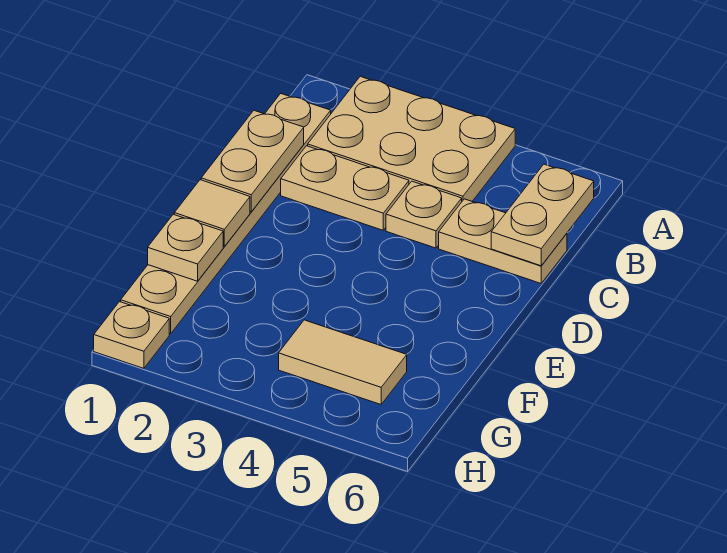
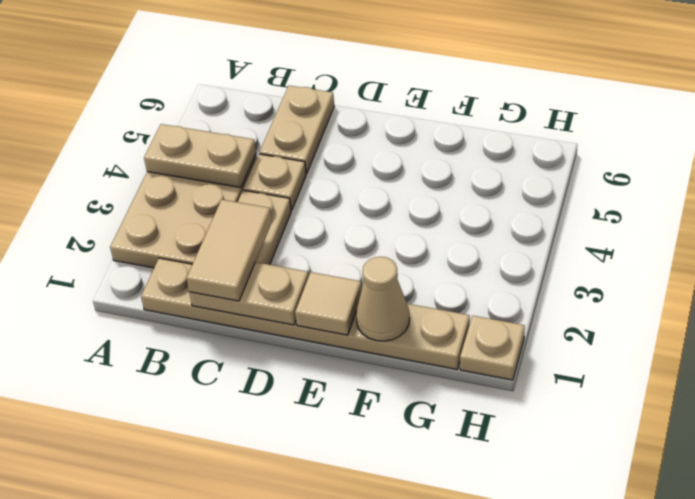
tan 1x2 plate [491,164,594,266] -> tan 1x2 plate moved to [144,124,256,188]
tan 1x1 plate [148,214,223,281] -> tan 1x1 cone [356,257,410,341]
tan 1x2 tile [279,320,407,404] -> tan 1x2 tile moved to [186,200,272,301]

